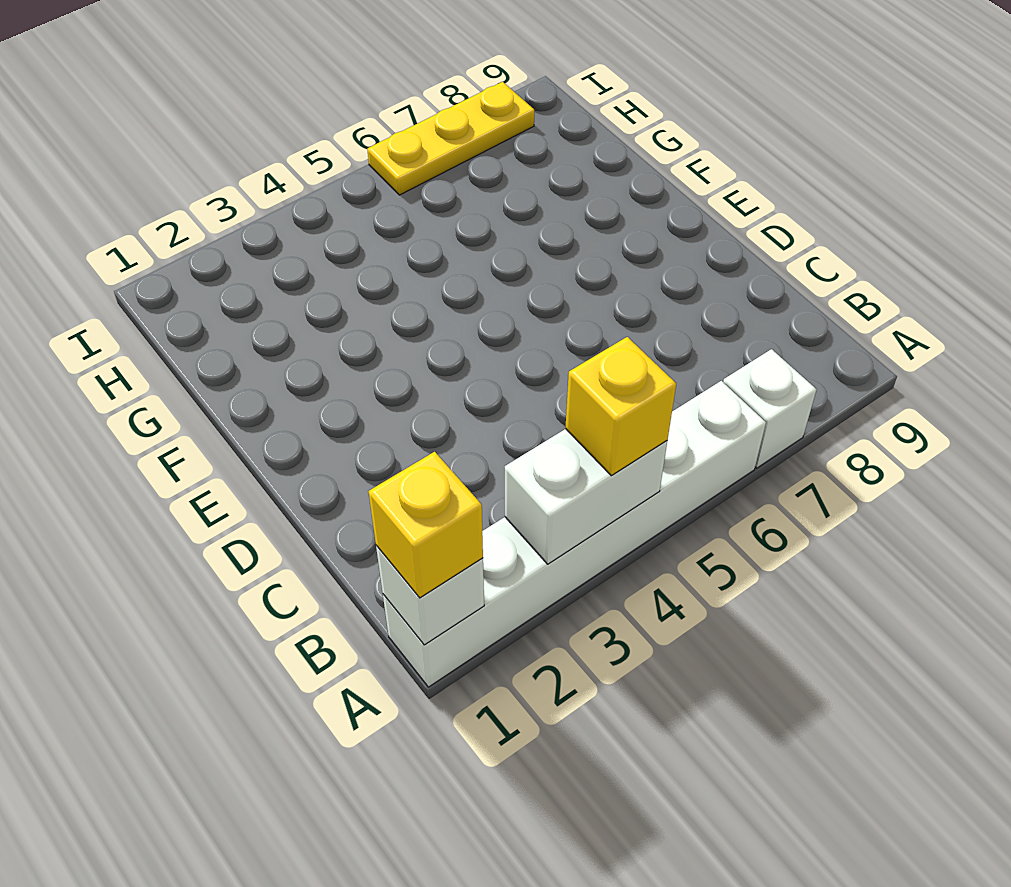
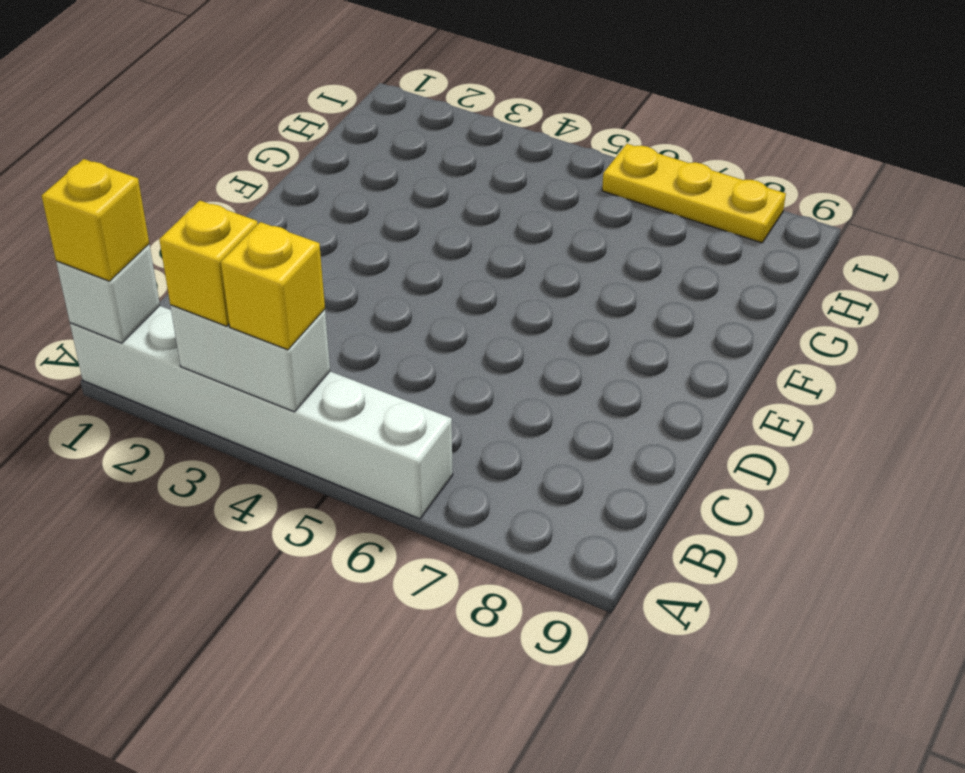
none -> yellow 1x1 brick [159,201,258,326]
white 1x1 brick [723,349,817,468] -> none

